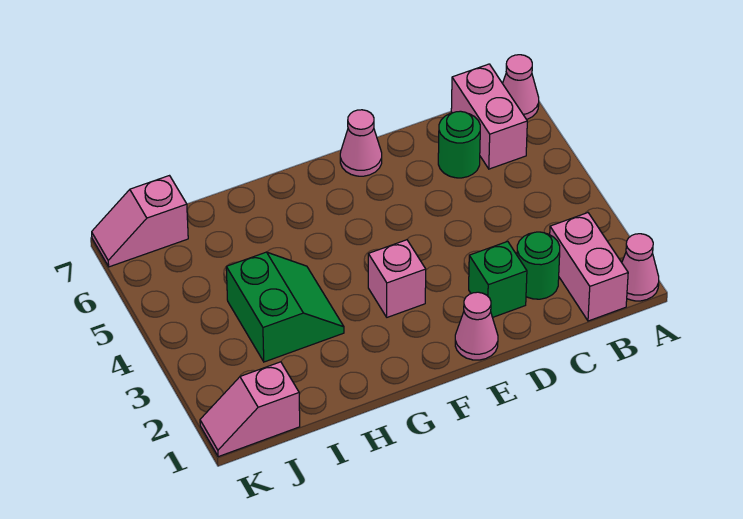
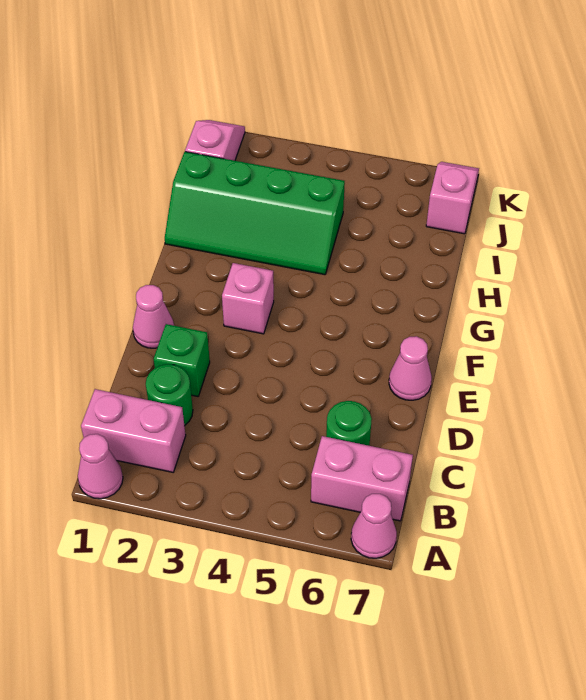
green 2x2 slope [226,252,344,362] -> green 2x4 slope [165,152,345,275]

